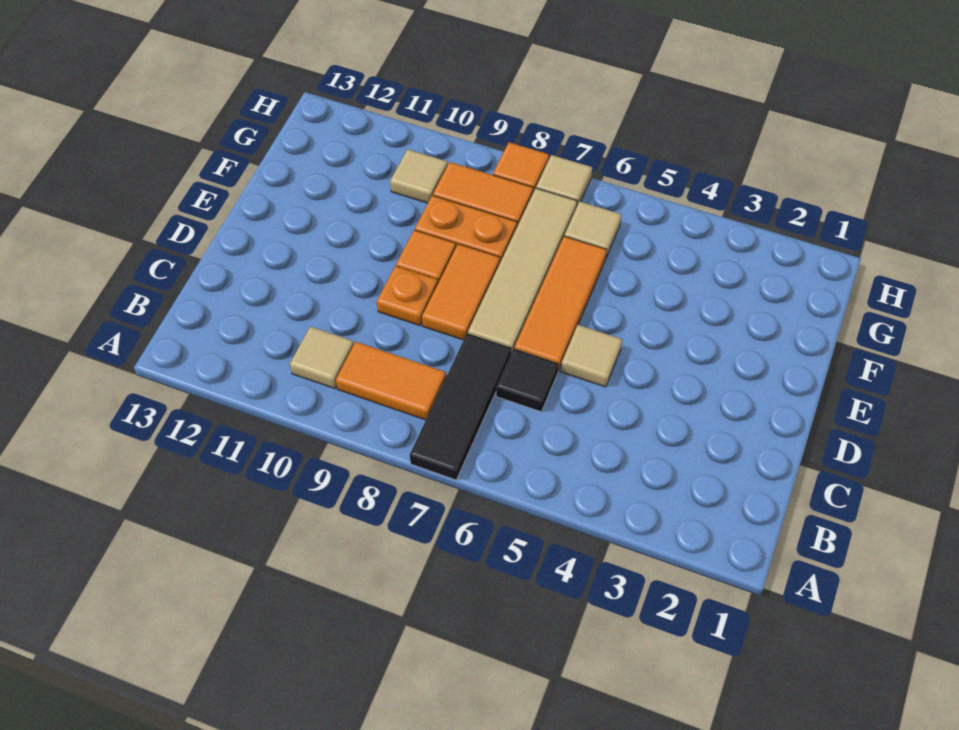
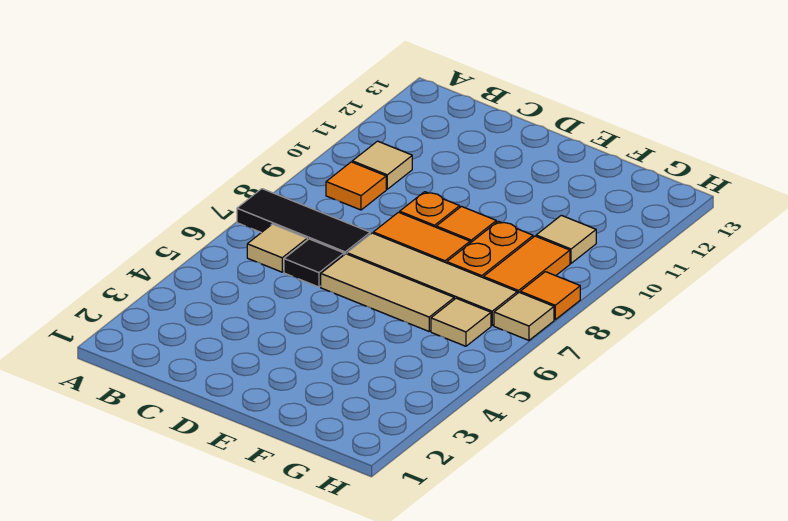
orange 1x2 tile [336,342,446,420] -> orange 1x1 tile [326,162,386,210]
tan 1x1 tile [561,325,622,387] -> tan 1x1 tile moved to [247,224,307,272]
orange 1x3 tile [514,236,607,371] -> tan 1x3 tile [321,254,454,331]

